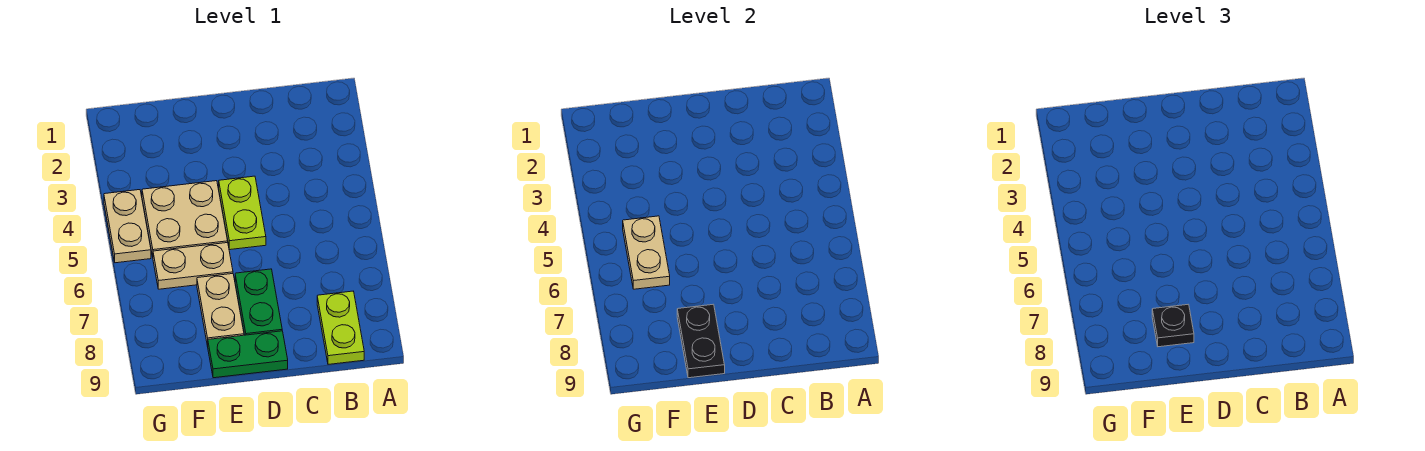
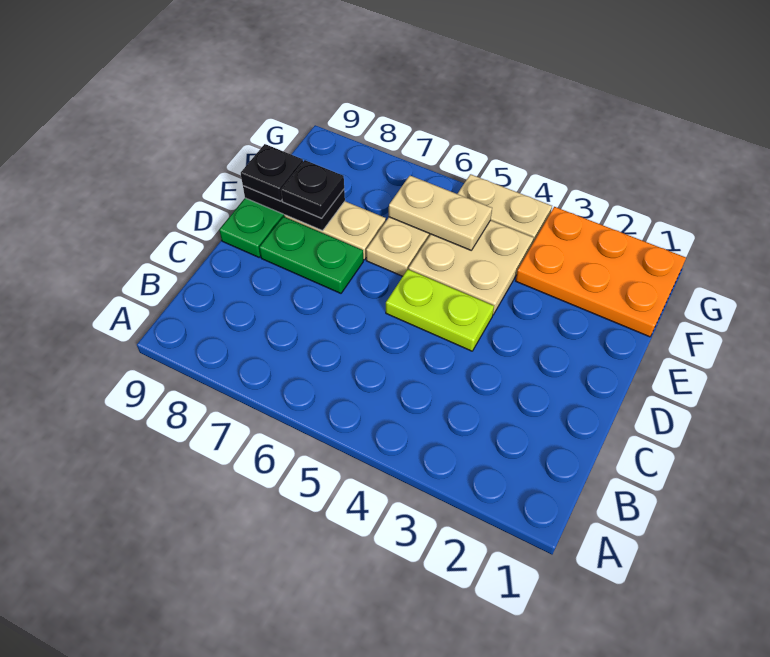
lime 1x2 plate [317,291,364,364] -> none
none -> black 1x1 plate [241,144,303,201]
none -> orange 2x3 plate [516,207,686,337]

